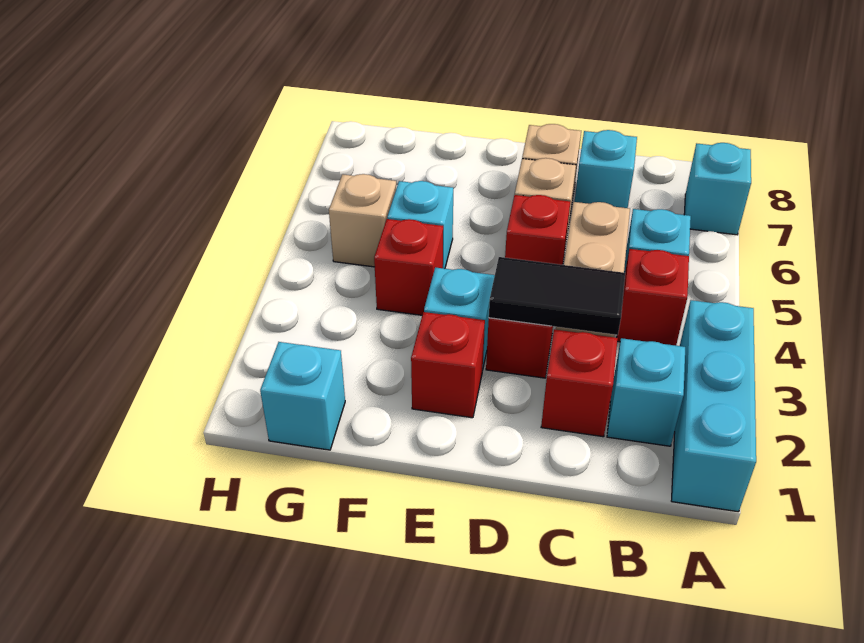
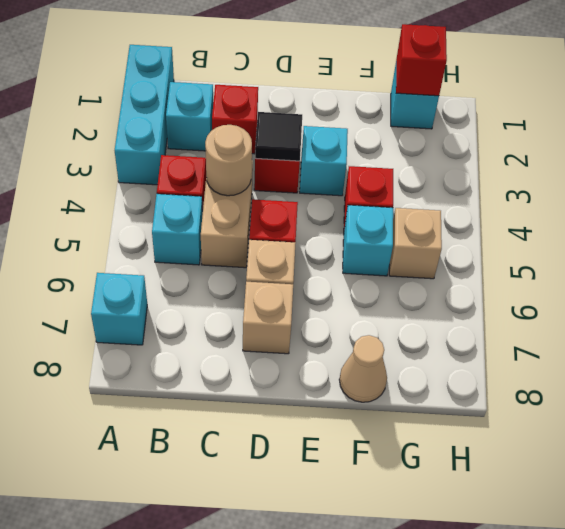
black 1x2 tile [489,257,625,335] -> black 1x1 tile [255,112,302,161]
none -> tan 1x1 round brick [205,125,252,196]
cyan 1x1 brick [575,130,637,208] -> none
red 1x1 brick [411,312,485,418] -> red 1x1 brick moved to [396,24,447,96]
none -> tan 1x1 cone [339,335,387,402]

